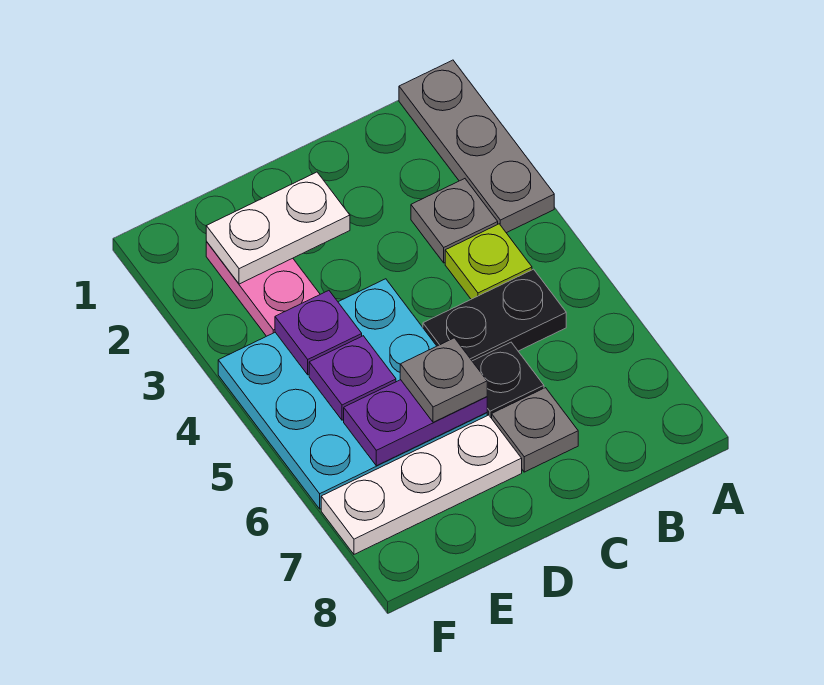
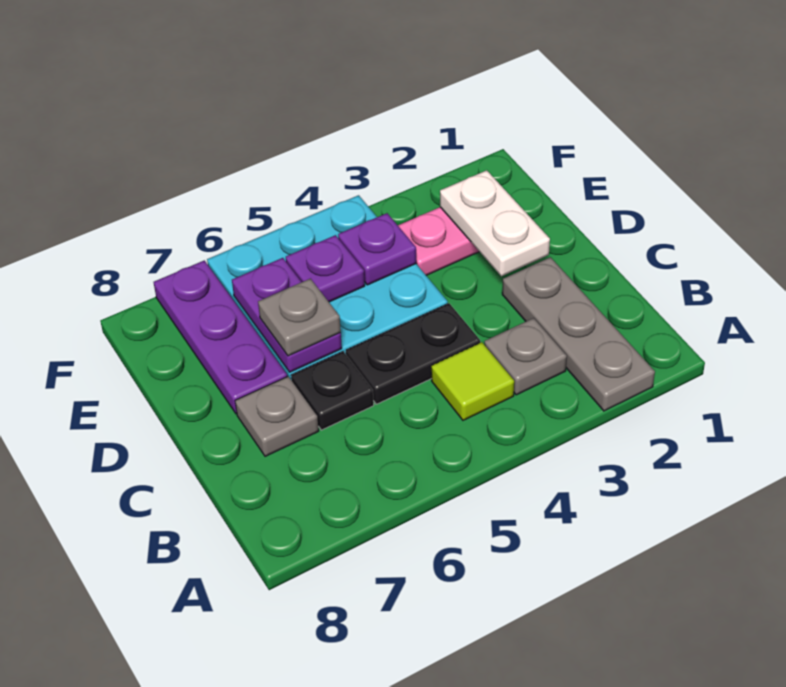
grey 1x3 plate [399,60,554,233] -> grey 1x3 plate turned to [502,257,655,411]
lime 1x1 plate [445,224,532,299] -> lime 1x1 tile [431,342,514,420]
black 1x2 plate [423,269,566,361] -> black 1x2 plate turned to [346,303,480,404]
white 1x3 plate [321,415,522,554] -> purple 1x3 plate [154,260,287,414]

